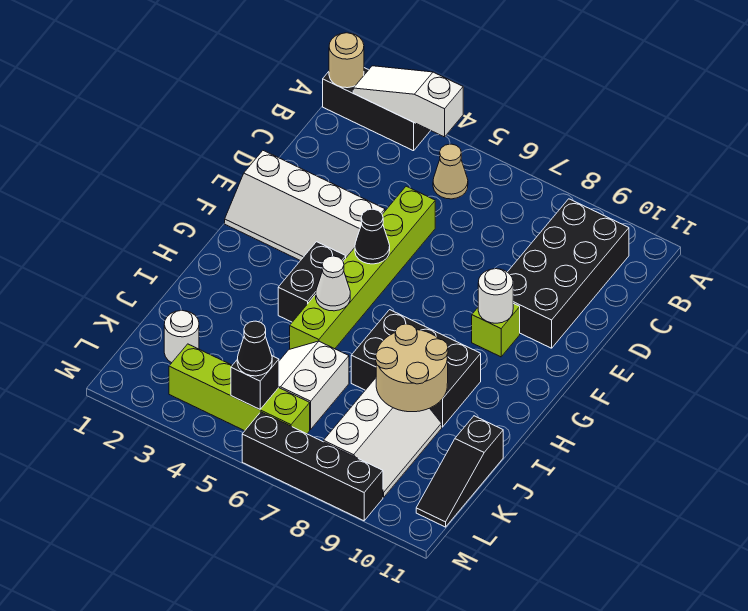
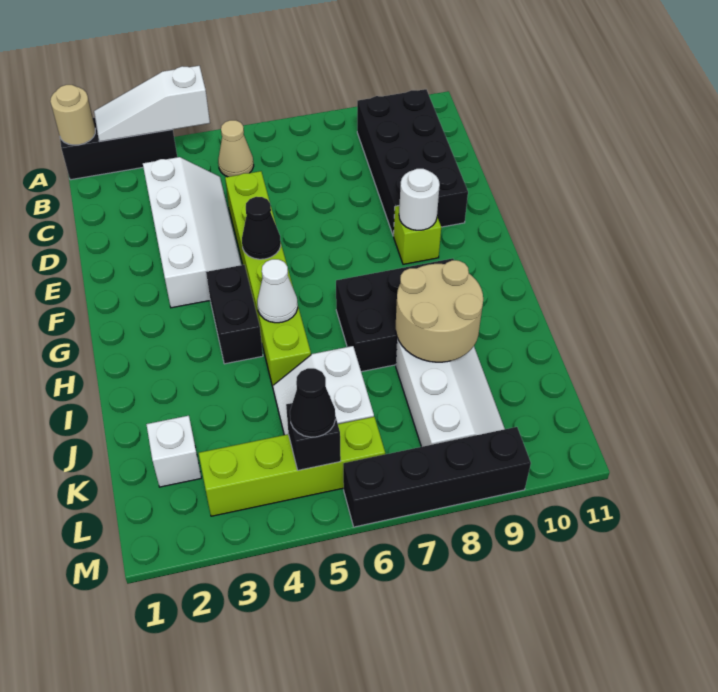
white 2x4 slope [225,151,385,261] -> white 2x4 slope turned to [143,157,241,308]
black 1x3 slope [416,416,503,527] -> none
white 1x1 round brick [164,310,199,363] -> white 1x1 brick [146,416,201,487]

